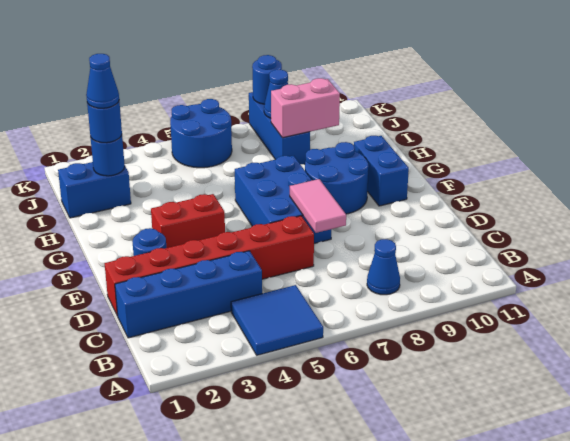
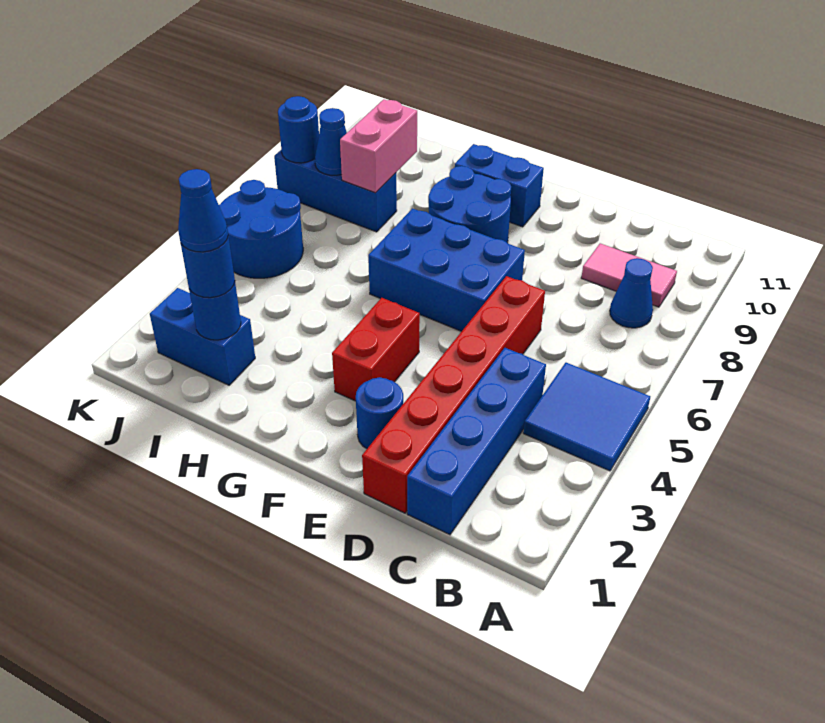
pink 1x2 tile [290,179,346,233] -> pink 1x2 tile moved to [581,243,677,307]
blue 1x2 brick [58,162,131,218] -> blue 1x2 brick turned to [150,288,255,385]

